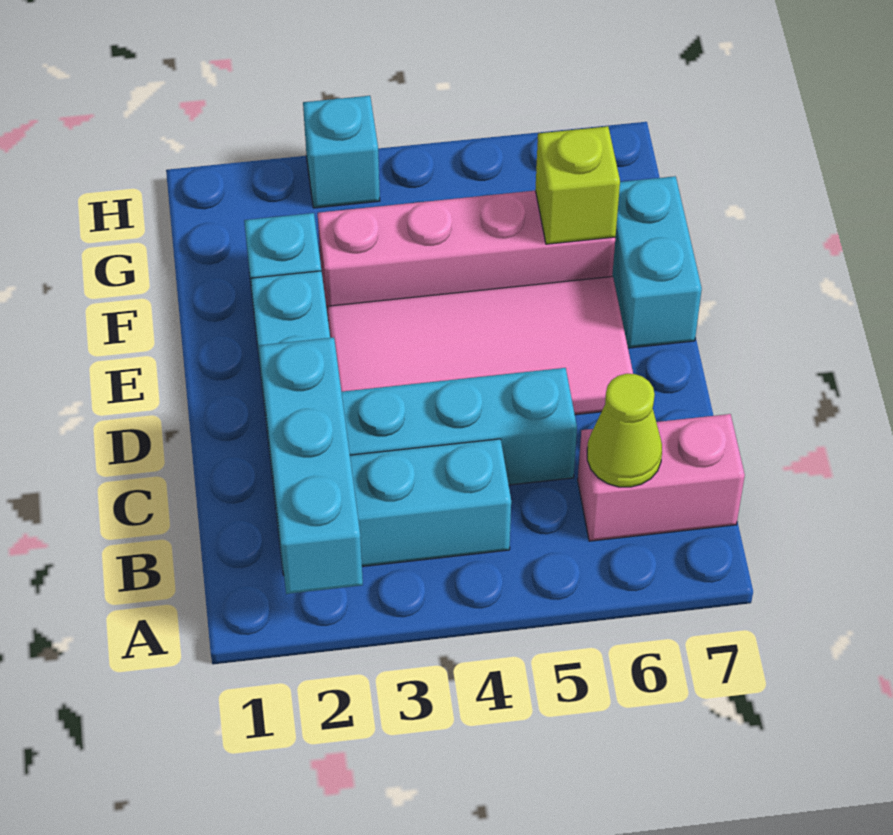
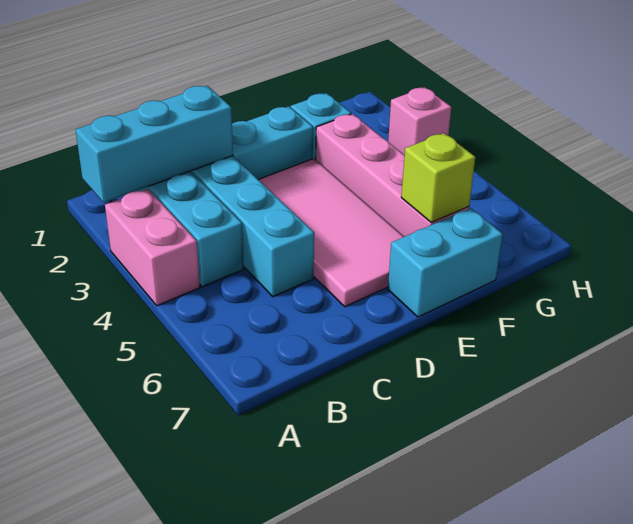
pink 1x2 brick [578,414,745,541] -> pink 1x2 brick moved to [105,189,200,306]
lime 1x1 cone [587,374,662,487] -> none
cyan 1x1 brick [303,96,380,208] -> pink 1x1 brick [388,87,451,155]

